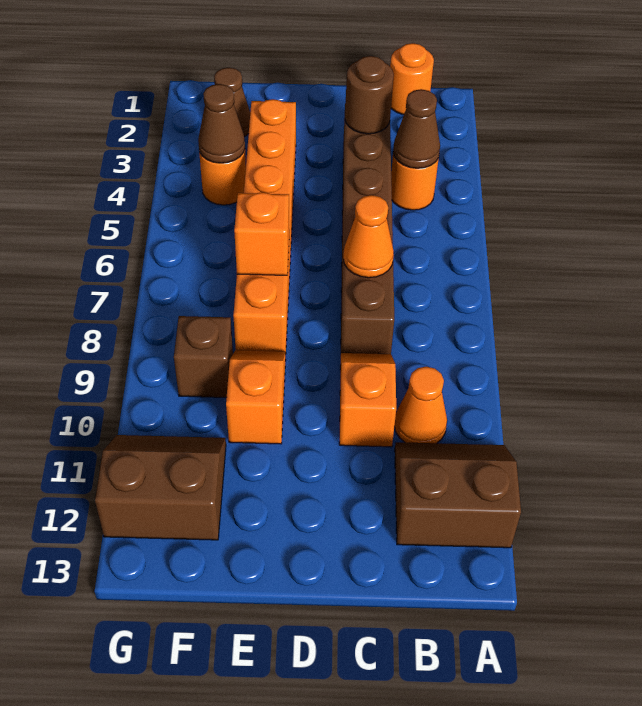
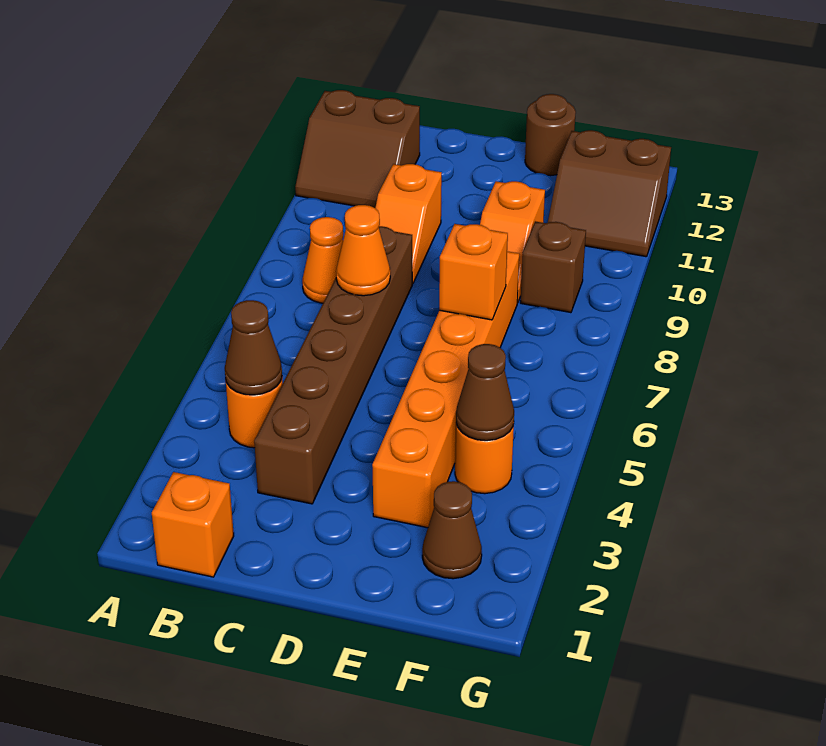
orange 1x1 round brick [390,43,434,115] -> orange 1x1 brick [152,472,234,577]
orange 1x1 cone [394,367,447,443] -> orange 1x1 cone moved to [302,217,343,303]
brown 1x1 round brick [345,56,394,134] -> brown 1x1 round brick moved to [525,94,576,176]

